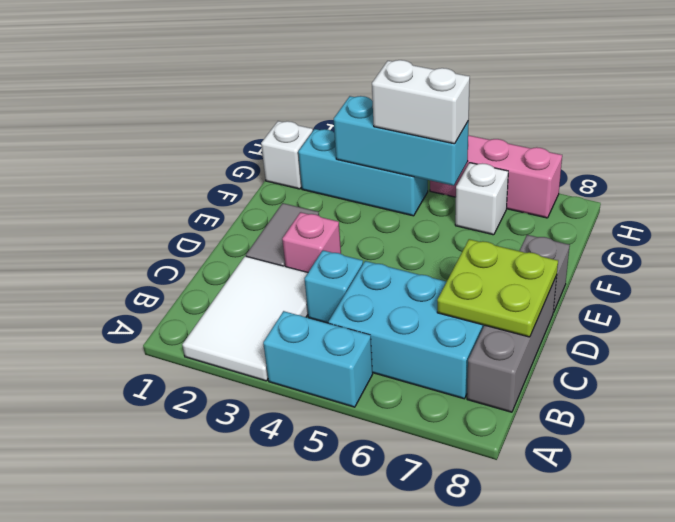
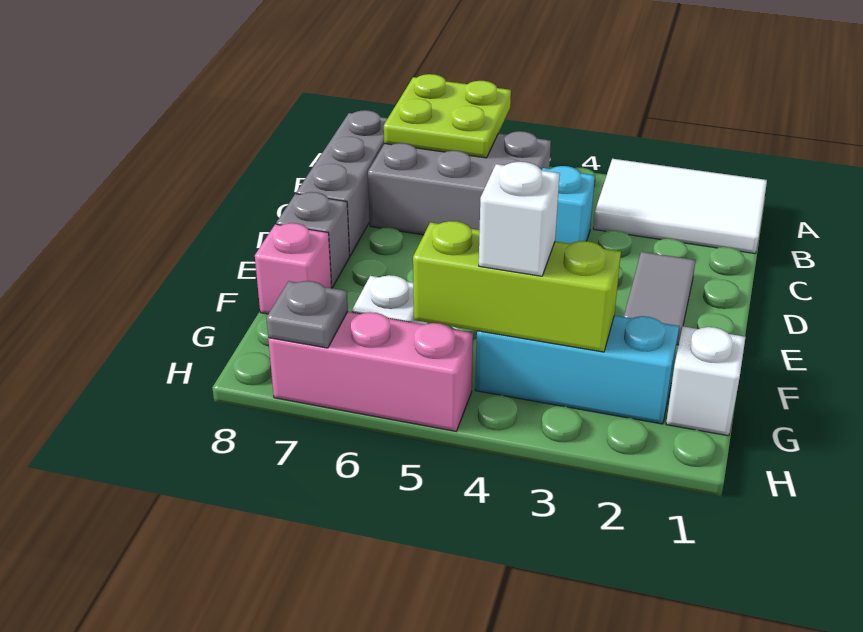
white 2x3 tile [182,256,308,381] -> white 2x3 tile turned to [593,159,767,254]
cyan 1x2 brick [263,311,373,407] -> none
cyan 2x3 brick [329,261,484,399] -> grey 2x3 brick [368,131,551,235]
lime 2x2 plate [437,239,558,337] -> lime 2x2 plate moved to [384,74,511,158]
pink 1x1 brick [282,212,341,272] -> pink 1x1 brick moved to [255,223,332,314]
cyan 1x3 brick [334,96,469,186] -> lime 1x3 brick [413,221,621,352]
white 1x2 brick [372,60,470,144] -> white 1x1 brick [479,162,560,276]
none -> grey 1x1 plate [266,281,348,348]

